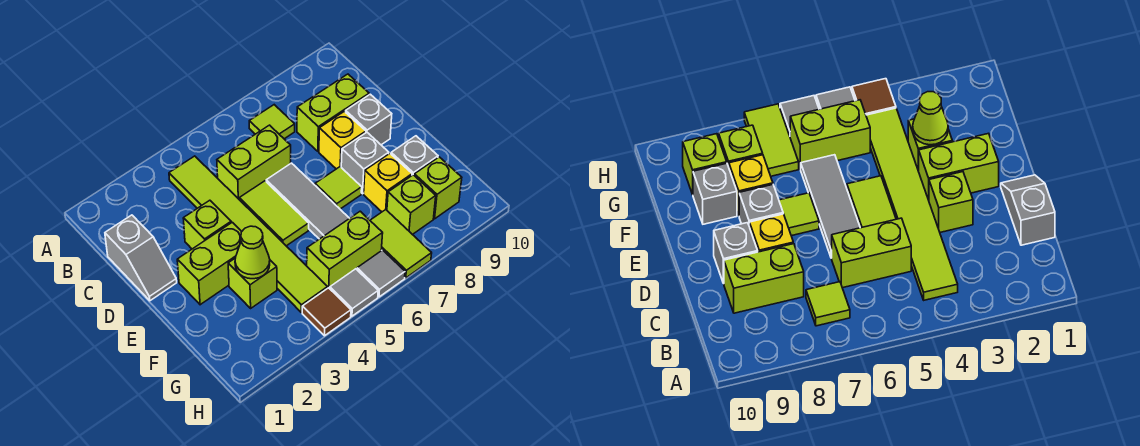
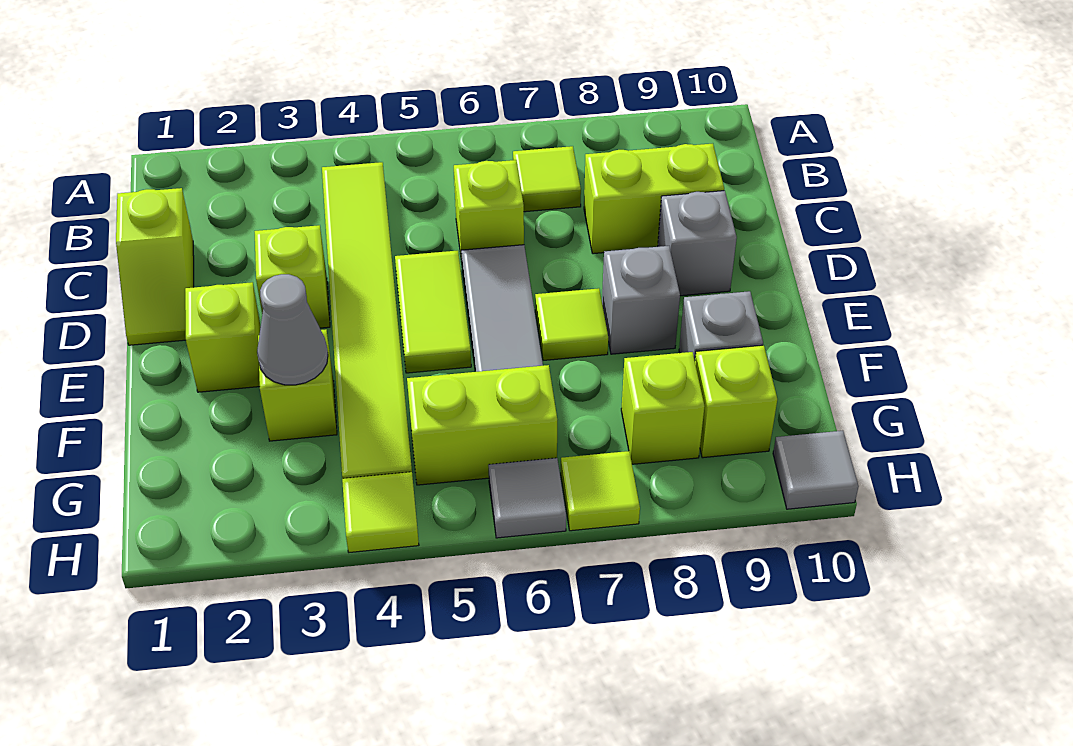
grey 1x2 slope [105,215,177,301] -> lime 1x2 slope [116,188,194,345]
lime 1x2 brick [217,125,291,199] -> lime 1x1 brick [454,160,524,262]
yellow 1x1 brick [319,111,366,169] -> none
lime 1x2 brick [177,222,242,305] -> lime 1x1 brick [185,282,261,392]
lime 1x1 cone [235,226,270,279] -> grey 1x1 cone [257,274,328,385]
yellow 1x1 brick [364,154,412,212] -> none
lime 1x2 tile [370,210,432,278] -> lime 1x1 tile [561,451,640,531]
brown 1x1 tile [302,288,351,336] -> lime 1x1 tile [342,472,419,552]
grey 1x1 tile [330,269,378,316] -> grey 1x1 tile moved to [773,431,859,509]

